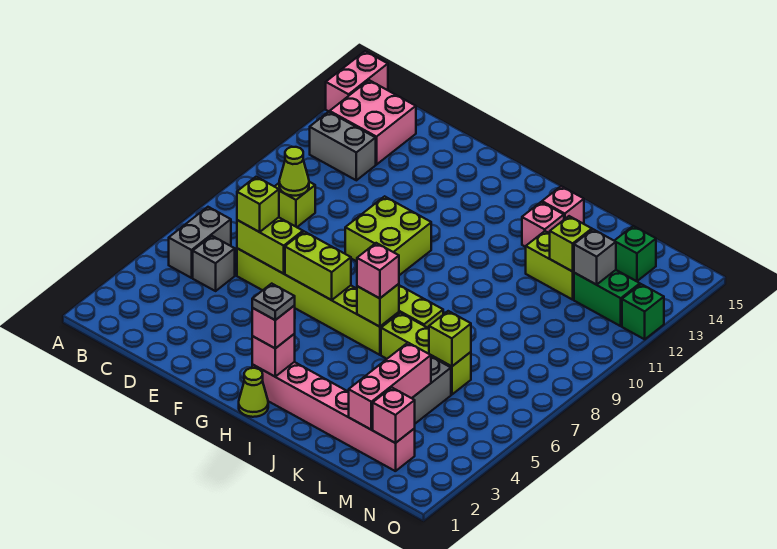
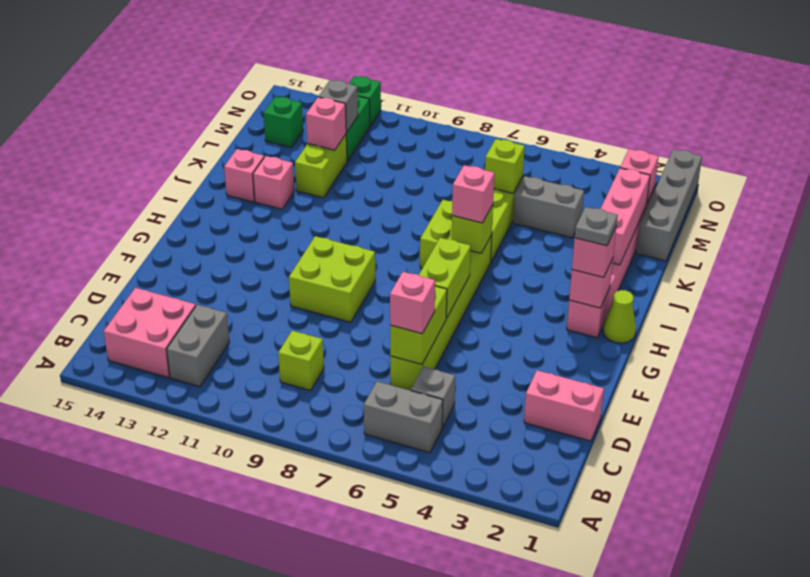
pink 1x2 brick [326,51,388,112] -> pink 1x2 brick moved to [524,370,604,441]
lime 1x1 cone [279,147,309,196] -> none
lime 1x1 brick [237,177,279,232] -> pink 1x1 brick [390,272,435,334]
none -> grey 1x4 brick [636,149,702,261]
pink 1x3 brick [349,343,431,430] -> pink 1x3 brick turned to [601,168,650,265]
lime 1x1 brick [550,216,592,271] -> pink 1x1 brick [306,97,346,150]

